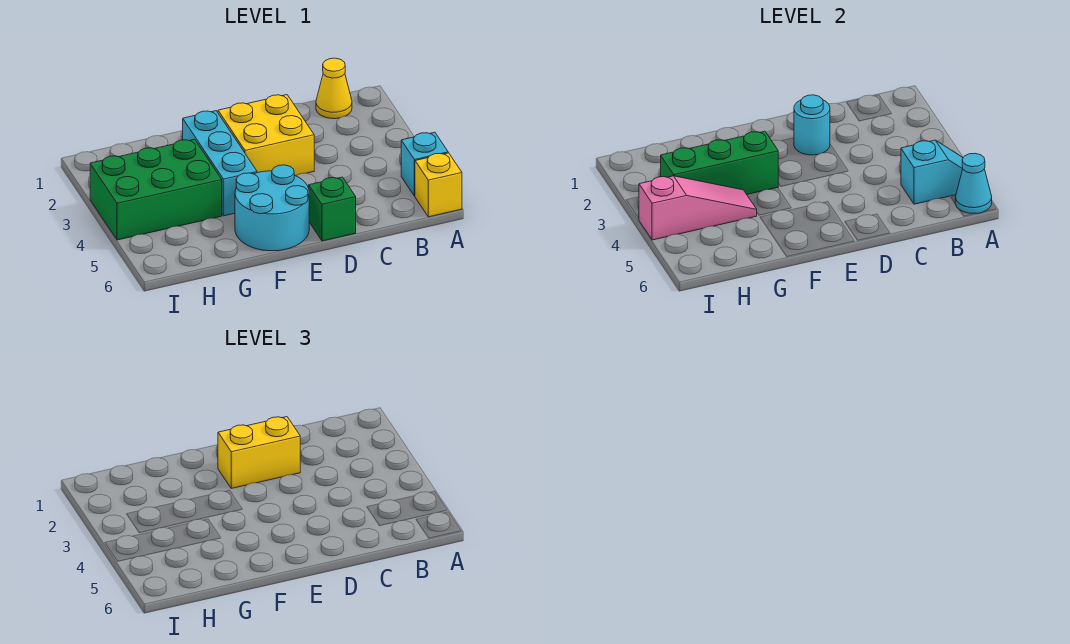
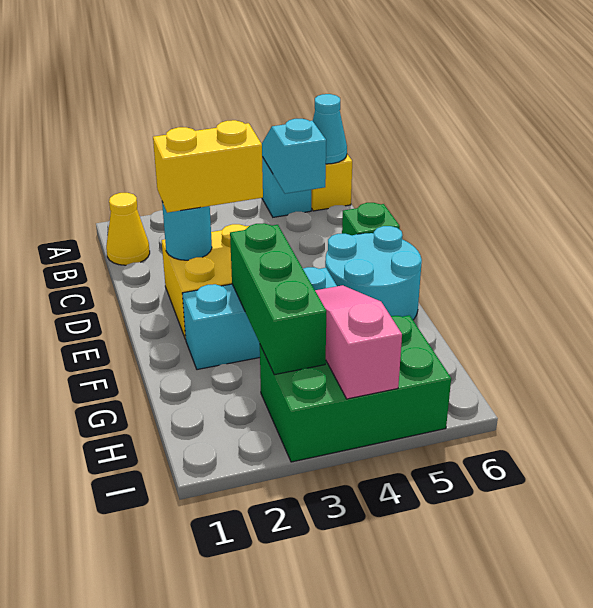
yellow 1x2 brick [218,417,300,488] -> yellow 1x2 brick turned to [153,120,263,213]
green 2x3 brick [90,139,222,240] -> green 2x3 brick turned to [260,315,451,462]

